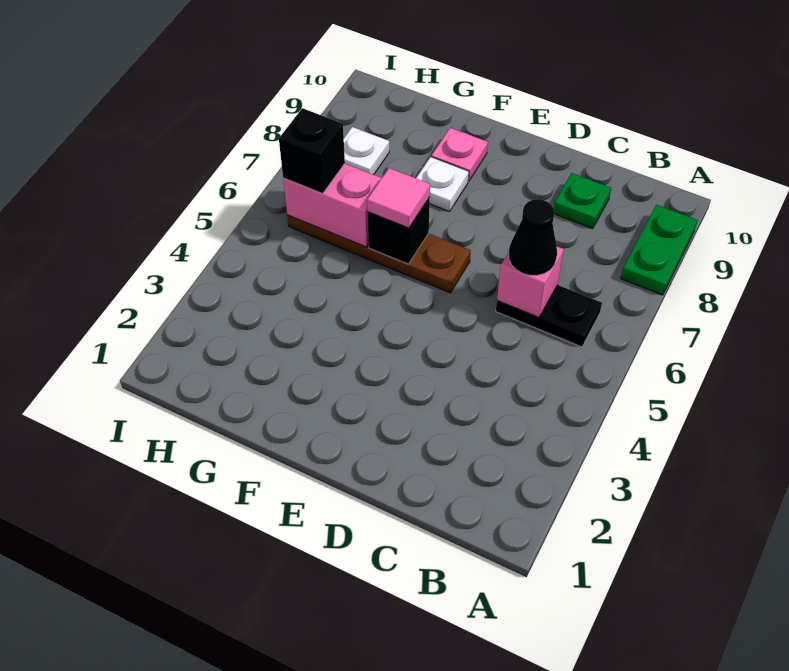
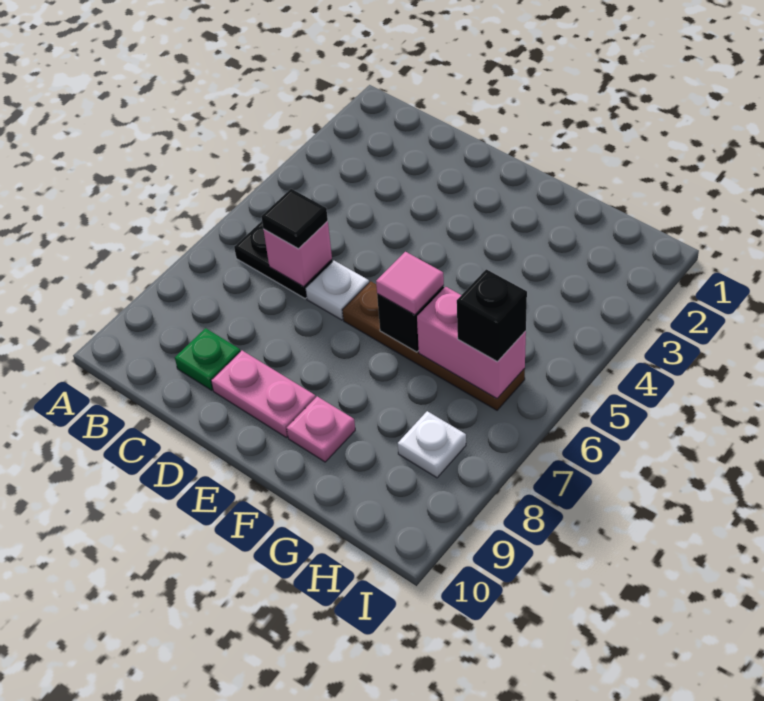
green 1x2 plate [621,205,698,295] -> none
black 1x1 cone [509,199,557,275] -> black 1x1 tile [261,189,328,249]
none -> pink 1x2 plate [211,351,316,438]
white 1x1 plate [416,157,469,212] -> white 1x1 plate moved to [306,261,369,320]

